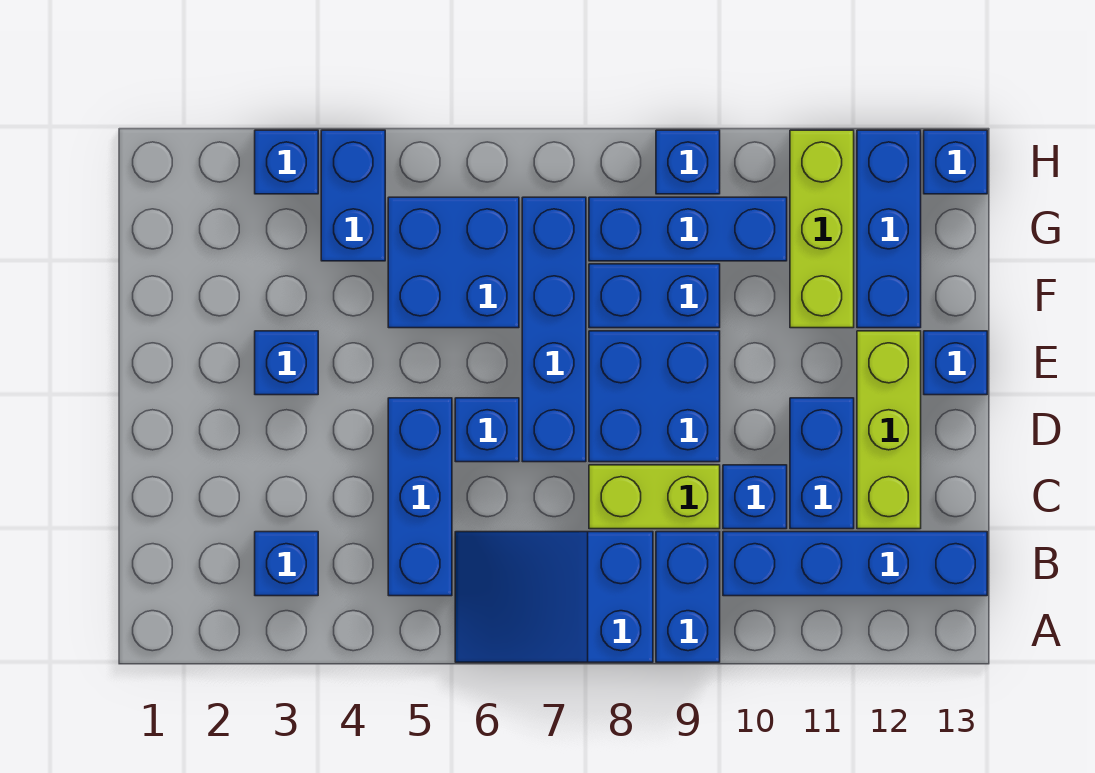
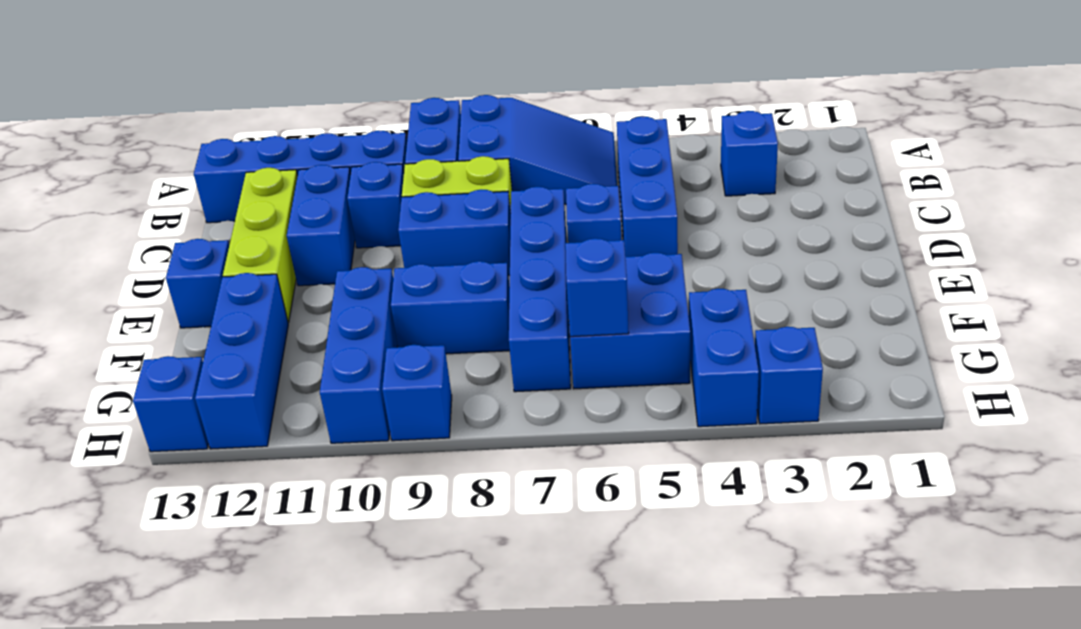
blue 2x2 brick [589,331,720,462] -> blue 1x2 brick [398,190,511,275]
blue 1x1 brick [255,331,318,395] -> blue 1x1 brick moved to [565,238,629,337]
lime 1x3 brick [790,130,854,328] -> none
blue 1x3 brick [589,197,787,261] -> blue 1x3 brick turned to [320,267,398,443]

